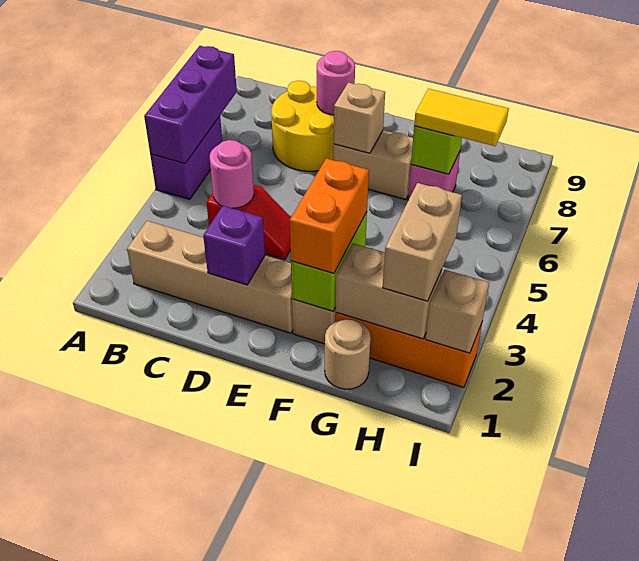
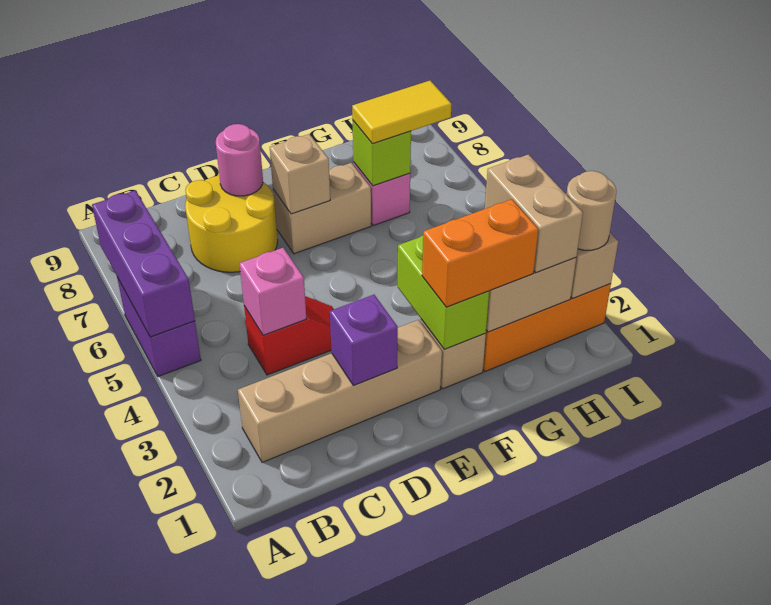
pink 1x1 round brick [210,140,254,208] -> pink 1x1 brick [239,248,306,335]
orange 1x2 brick [290,158,369,273] -> orange 1x2 brick turned to [422,199,538,307]
tan 1x1 round brick [325,319,371,389] -> tan 1x1 round brick moved to [566,171,616,250]

